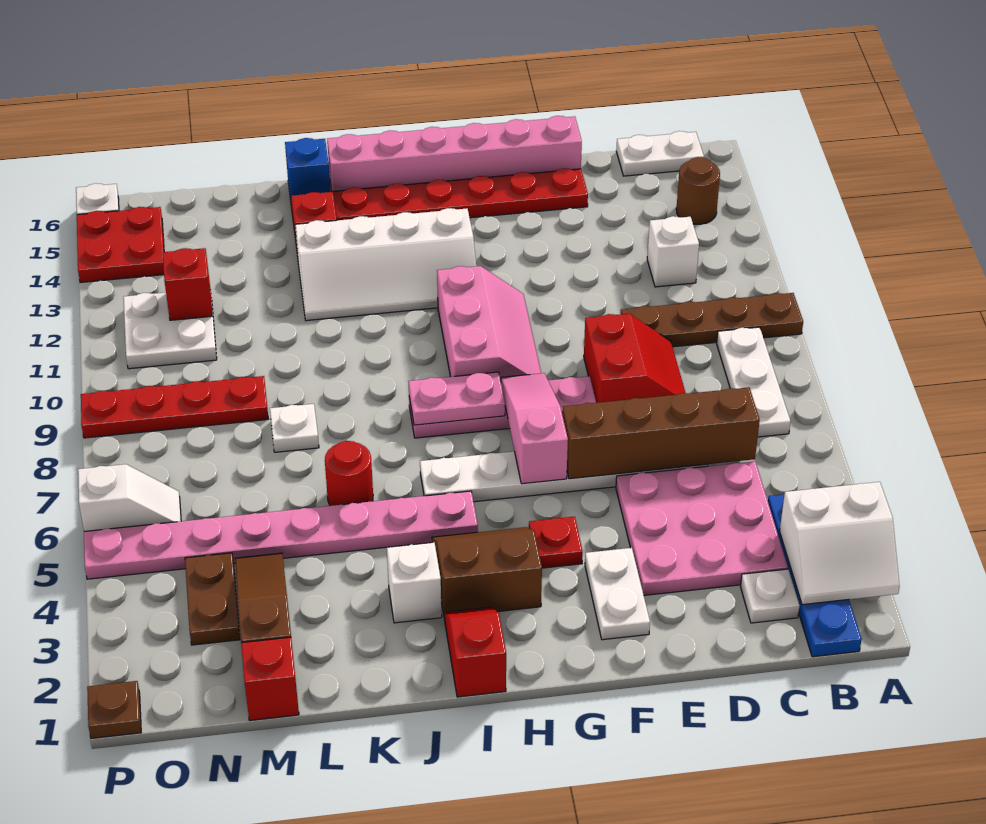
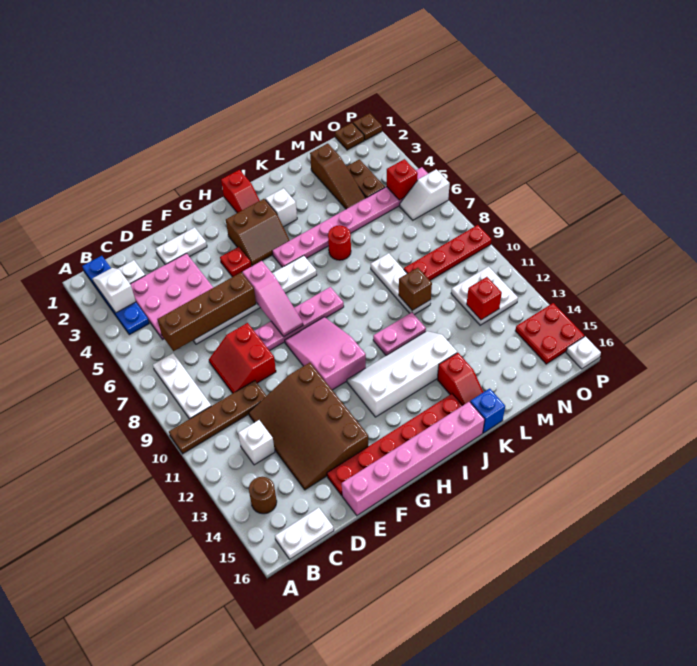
white 2x2 slope [780,482,900,605] -> white 1x2 slope [93,268,136,313]
none -> brown 3x4 slope [249,363,368,490]
white 1x2 plate [585,548,650,640] -> white 1x2 plate turned to [156,227,207,265]
pink 2x3 slope [437,266,541,381] -> pink 2x3 slope turned to [285,317,366,390]
pink 1x2 plate [409,372,505,425] -> pink 1x2 plate moved to [373,312,426,355]
white 1x1 plate [270,404,319,452] -> white 1x3 plate [371,253,431,315]
none -> brown 1x1 brick [399,268,432,311]
red 1x1 brick [241,637,299,720] -> red 1x1 brick moved to [386,159,418,200]
none -> brown 1x1 plate [335,123,364,150]

